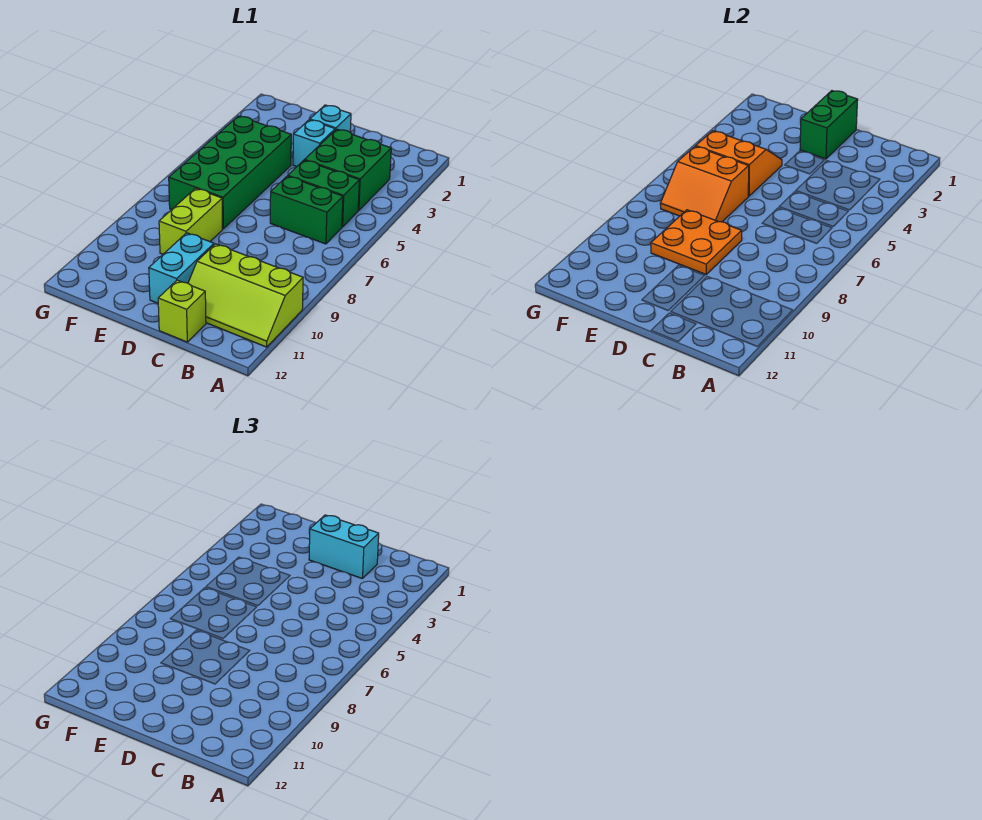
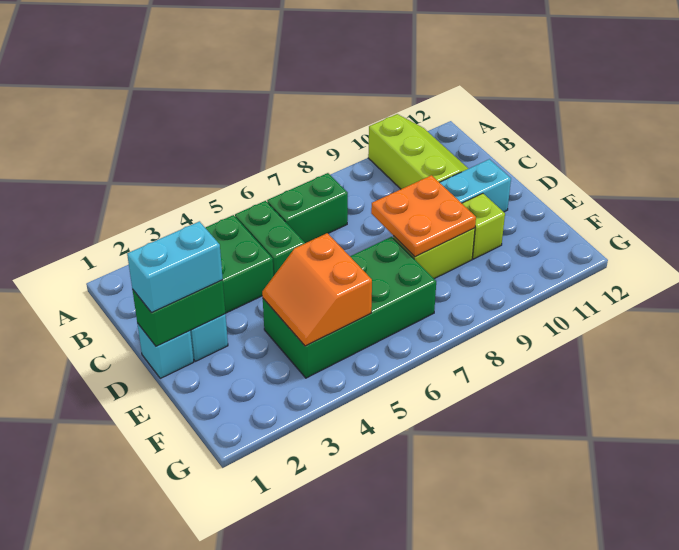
green 1x2 brick [270,176,343,244] -> green 1x2 brick turned to [267,173,348,243]
cyan 1x2 brick [309,515,379,579] -> cyan 1x2 brick turned to [127,221,223,313]
lime 1x1 brick [158,280,206,342] -> lime 1x1 brick moved to [462,193,505,259]
cyan 1x1 brick [293,120,335,167] -> cyan 1x1 brick moved to [137,323,194,378]
orange 2x2 slope [660,146,749,222] -> none

